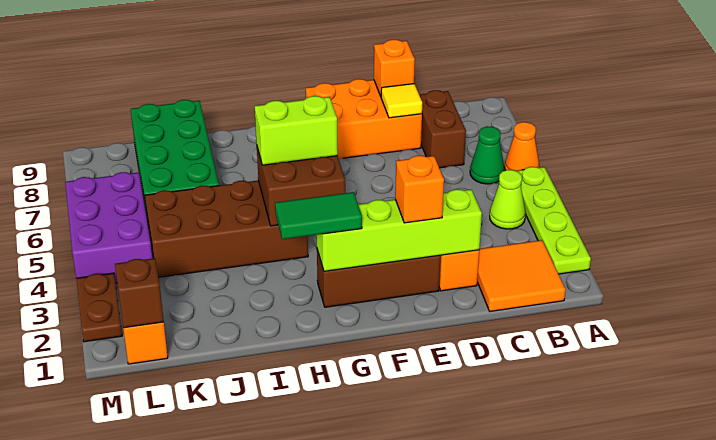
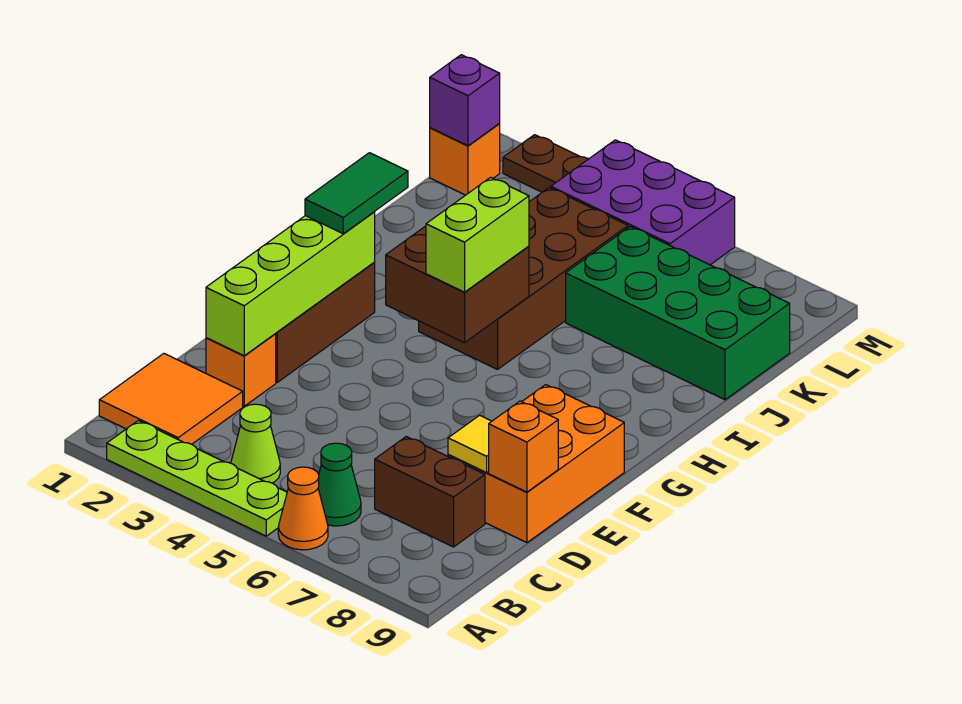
orange 1x1 brick [395,156,444,223] -> none
brown 1x1 brick [115,258,164,328] -> purple 1x1 brick [430,55,500,146]

